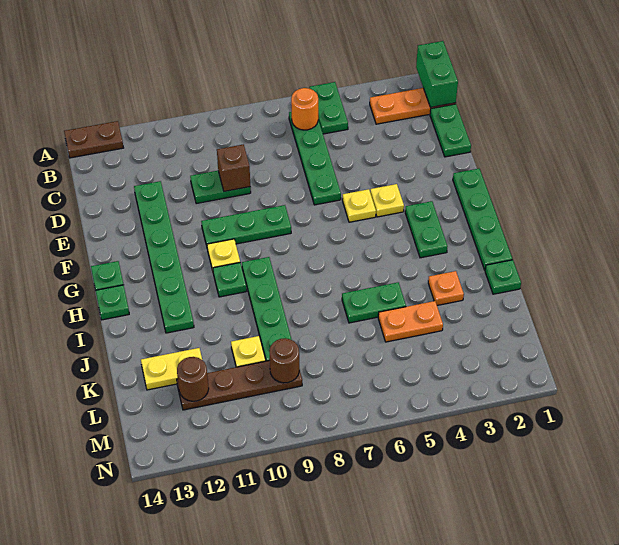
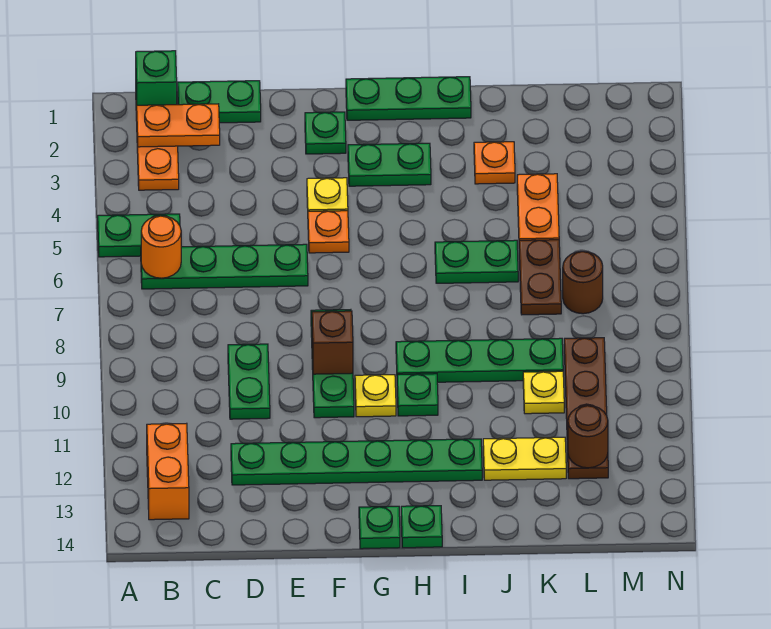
green 1x2 brick [416,41,458,107] -> green 1x1 brick [136,51,177,110]
brown 1x2 plate [64,121,123,158] -> brown 1x2 plate moved to [519,240,561,315]
none -> orange 1x2 plate [136,104,220,147]
none -> orange 1x2 brick [147,423,189,520]
brown 1x1 brick [217,144,250,191] -> brown 1x1 brick moved to [312,311,353,374]
green 1x4 plate [453,169,512,270] -> green 1x3 plate [346,77,471,120]
yellow 1x1 plate [342,189,376,222] -> orange 1x1 plate [308,211,349,253]
green 1x1 plate [485,260,521,294] -> green 1x1 plate moved to [305,112,346,154]
green 1x2 plate [342,282,406,323] -> green 1x2 plate turned to [435,240,518,283]
yellow 1x2 plate [141,348,202,390] -> yellow 1x2 plate turned to [483,437,566,480]
brown 1x1 round brick [269,338,299,383] -> brown 1x1 round brick moved to [563,251,603,314]

